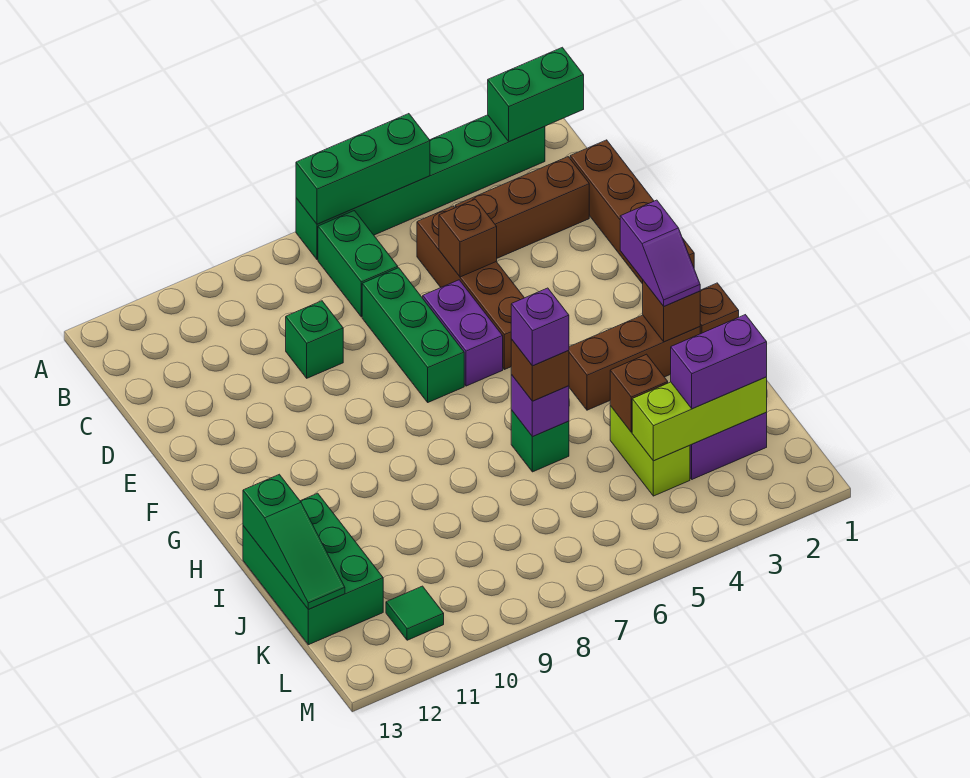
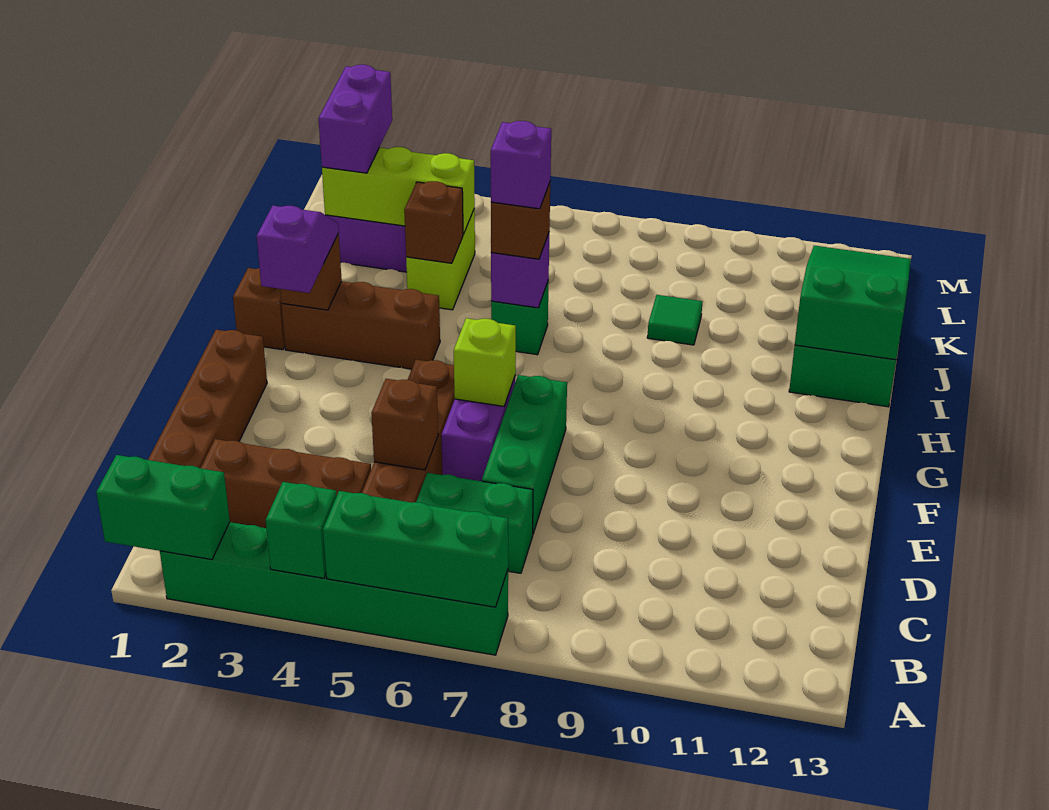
green 1x2 brick [318,211,398,317] -> green 1x2 brick turned to [416,473,533,573]
green 1x1 brick [286,301,343,378] -> green 1x1 brick moved to [266,482,337,578]
none -> lime 1x1 brick [454,318,516,406]
green 1x3 slope [243,474,345,609] -> green 2x3 slope [795,246,911,360]
purple 1x2 brick [671,315,767,409] -> purple 1x2 brick turned to [319,65,392,173]
green 1x1 tile [386,586,444,640] -> green 1x1 tile moved to [647,295,702,345]

